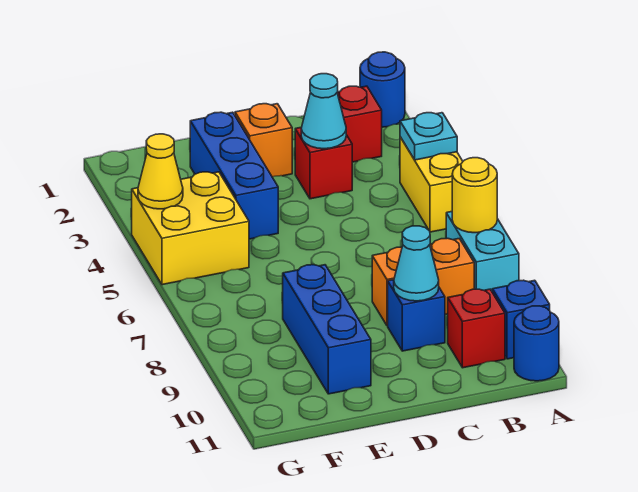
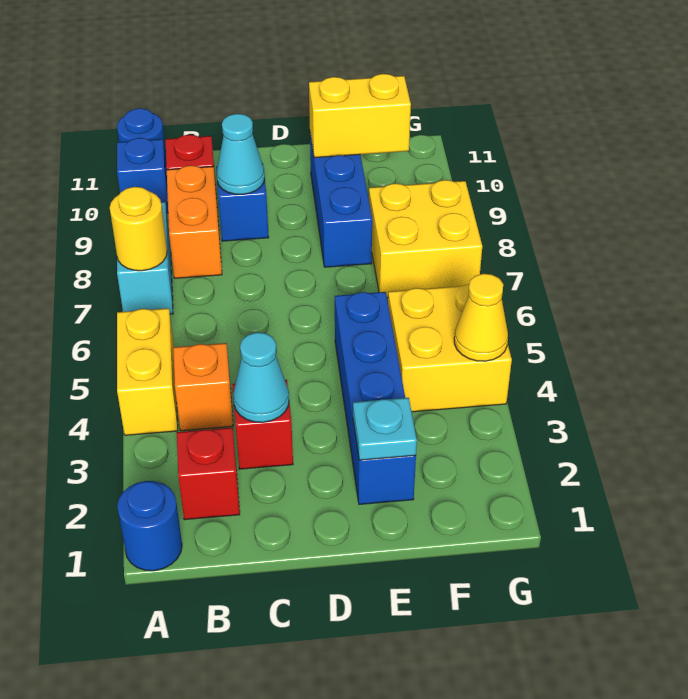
cyan 1x1 plate [400,113,457,160] -> cyan 1x1 plate moved to [353,398,417,460]
orange 1x2 brick [372,238,474,326] -> orange 1x2 brick turned to [167,165,222,278]
orange 1x1 brick [235,104,292,177] -> orange 1x1 brick moved to [173,343,233,431]
blue 1x3 brick [190,112,278,239] -> blue 1x4 brick [335,292,416,504]
none -> yellow 1x2 brick [309,74,411,158]
none -> yellow 2x2 brick [369,180,482,298]

